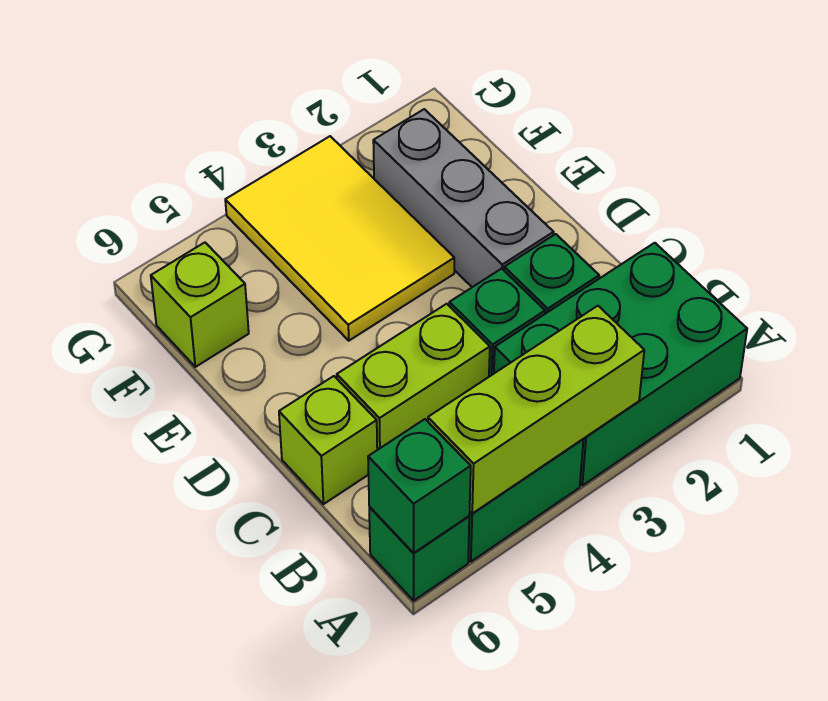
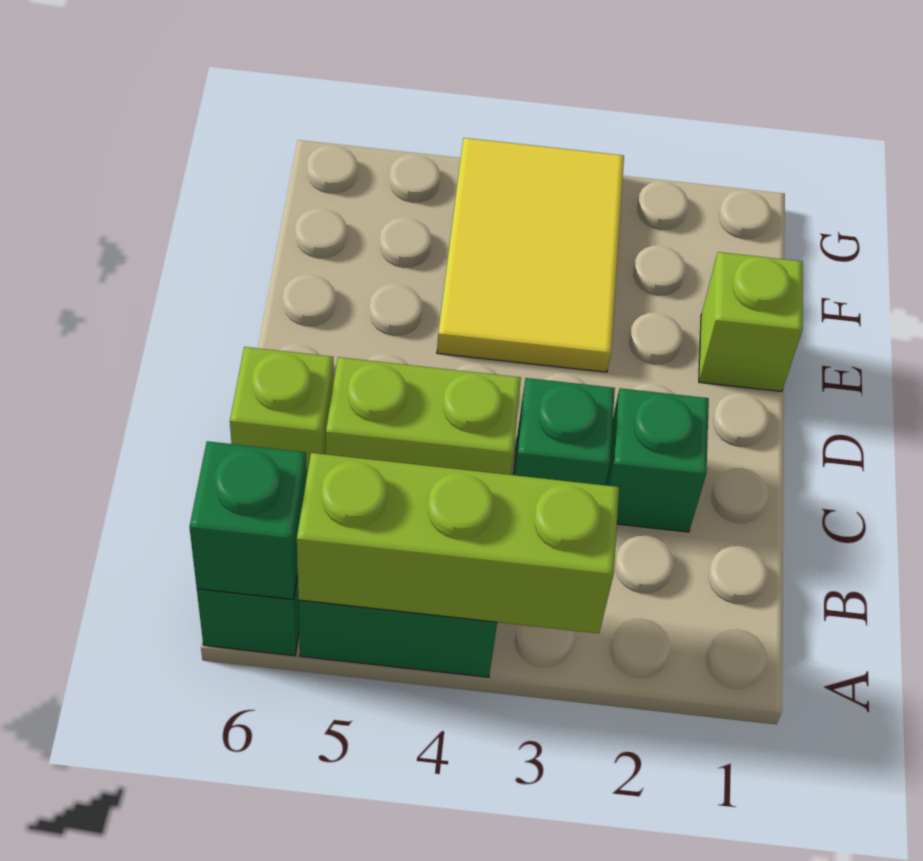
green 2x3 brick [494,243,747,485] -> none
grey 1x3 brick [373,109,554,287] -> none
lime 1x1 brick [151,243,249,367] -> lime 1x1 brick moved to [699,252,803,392]

